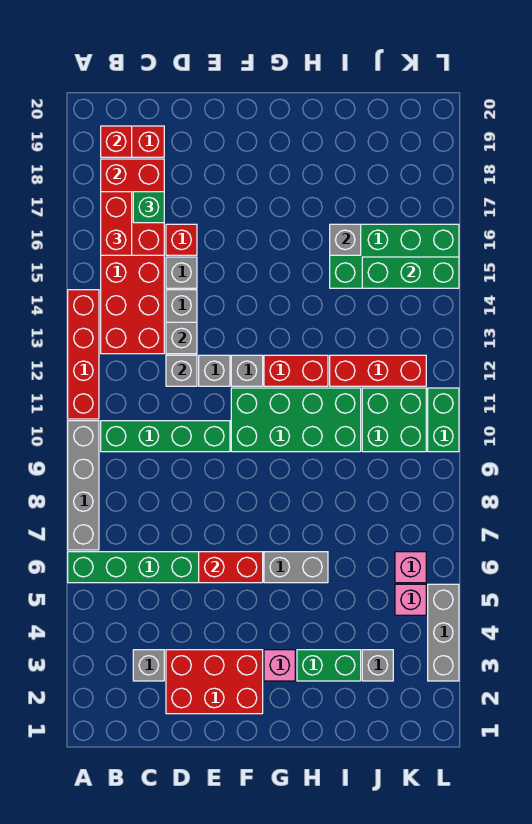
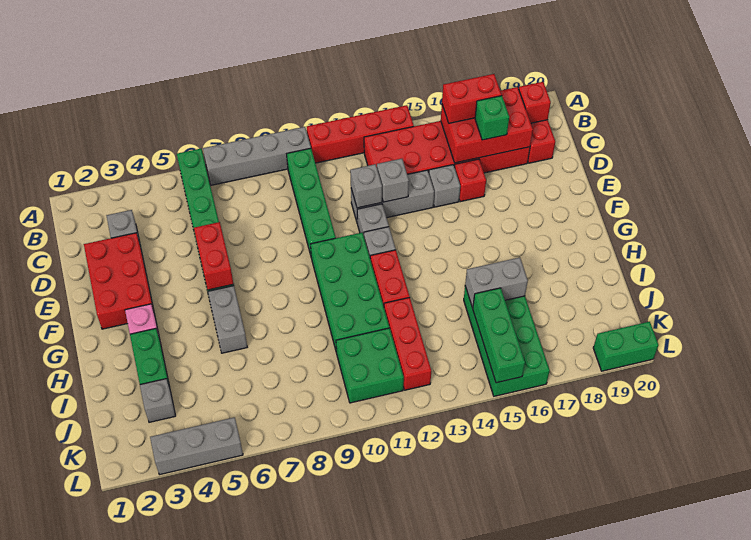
grey 1x1 brick [330,224,361,255] -> grey 1x2 brick [465,257,528,308]
pink 1x1 brick [395,584,426,615] -> none
pink 1x1 brick [395,552,426,583] -> none
green 1x2 brick [428,388,459,452] -> green 1x2 brick moved to [593,322,659,371]

